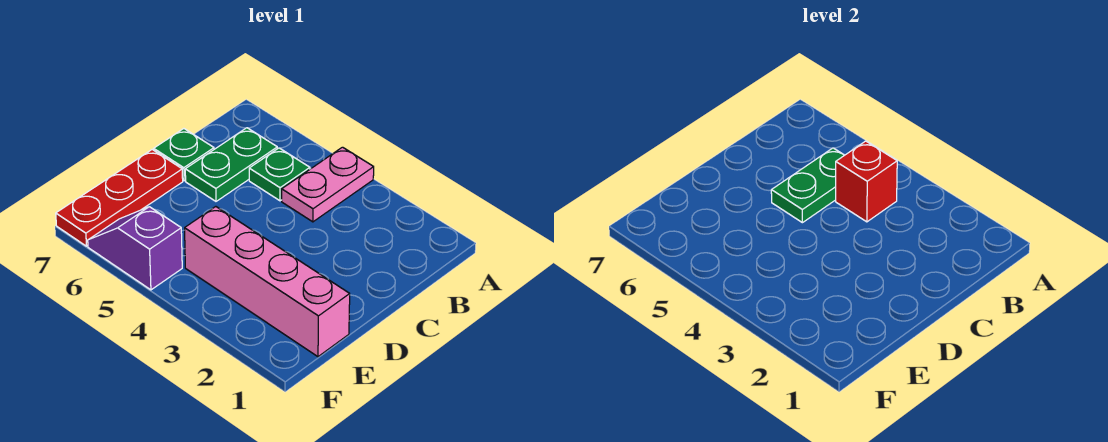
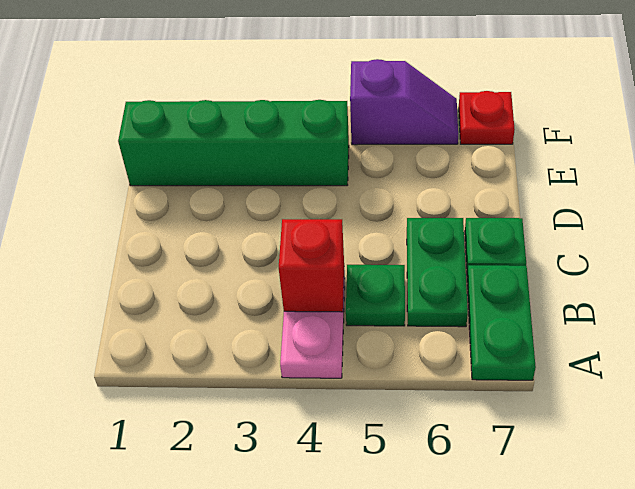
green 1x2 plate [771,148,844,223] -> green 1x2 plate moved to [467,265,536,380]
red 1x3 plate [56,150,183,246] -> red 1x1 plate [459,91,515,144]
pink 1x4 brick [185,207,350,357] -> green 1x4 brick [118,100,349,186]

